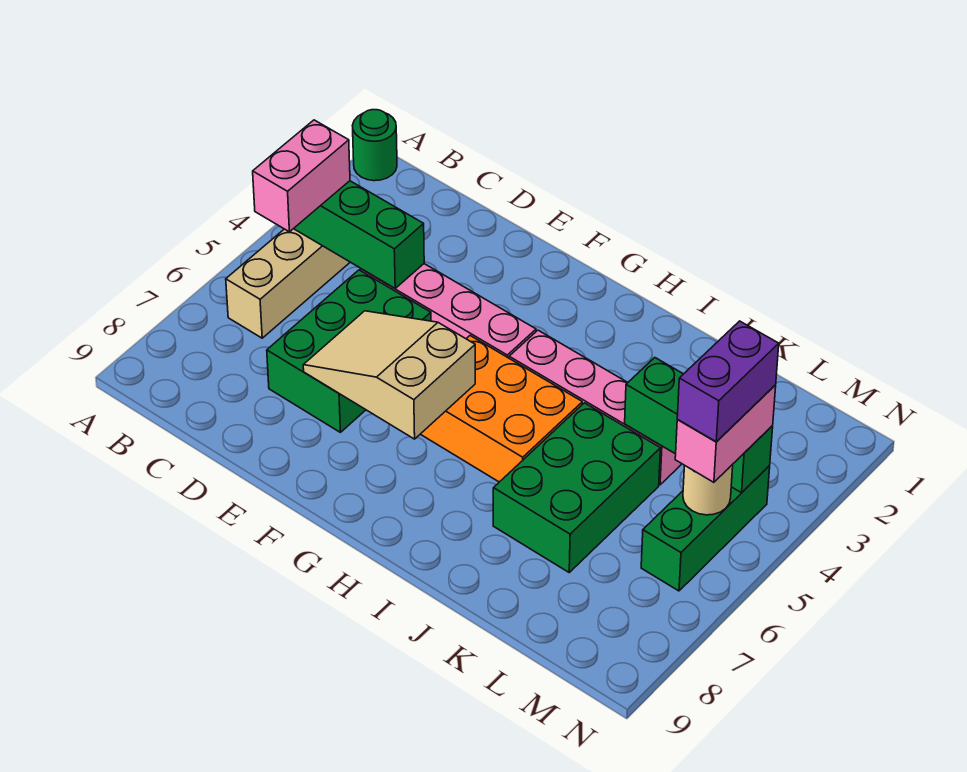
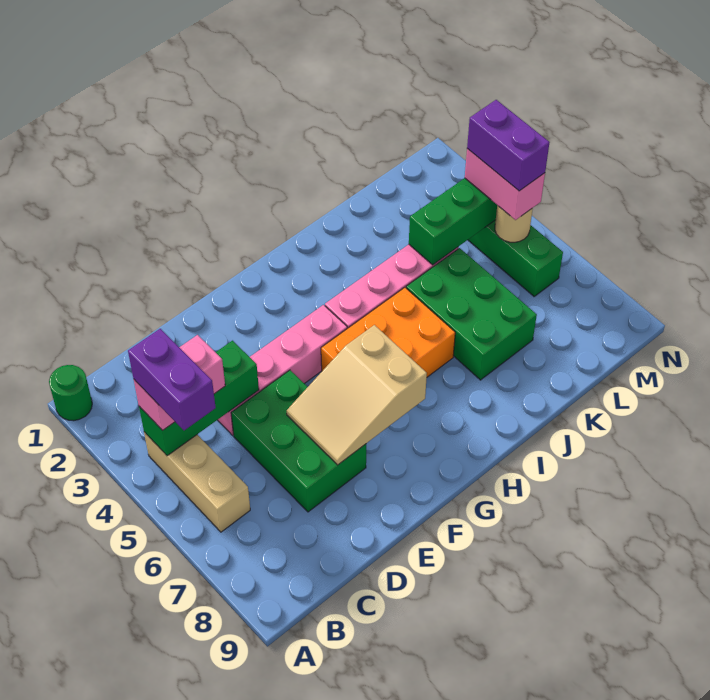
pink 1x2 brick [253,120,350,232] -> pink 1x2 brick turned to [134,335,225,430]
none -> purple 1x2 brick [128,329,216,430]

